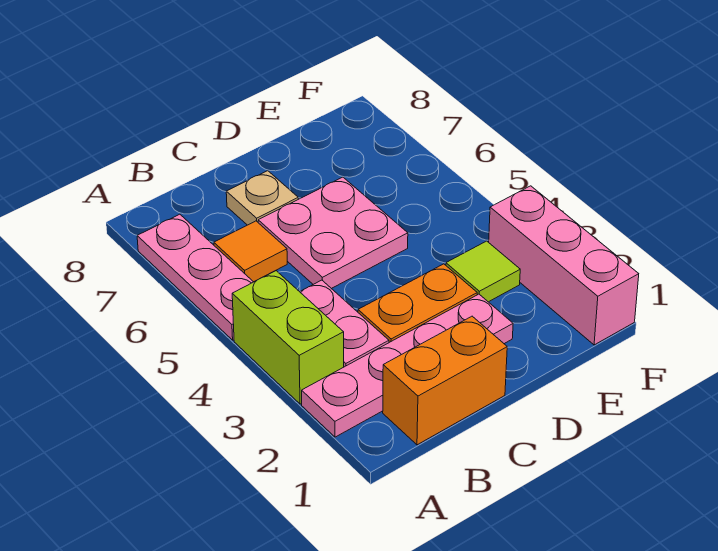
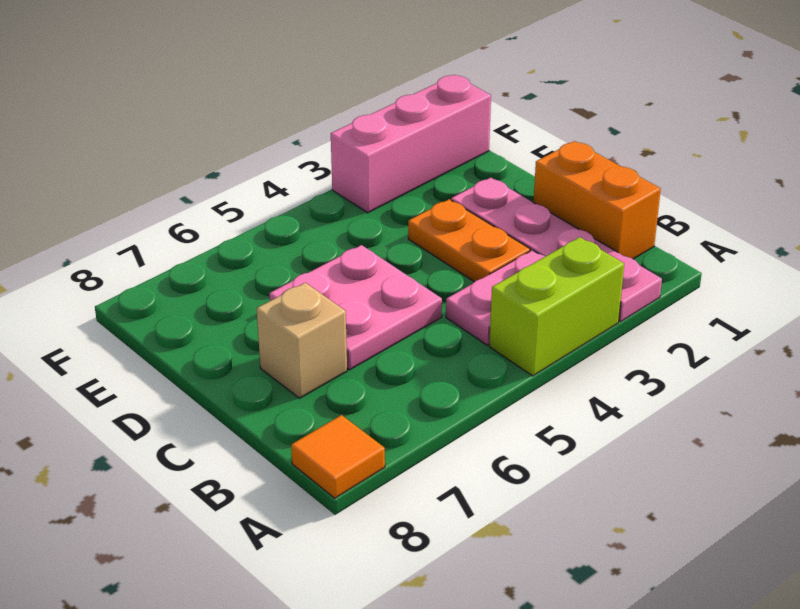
pink 1x3 plate [137,214,253,340] -> none
orange 1x1 tile [214,221,287,282] -> orange 1x1 tile moved to [291,415,385,498]
tan 1x1 plate [226,171,298,225] -> tan 1x1 brick [257,283,347,398]
lime 1x1 tile [446,241,520,302] -> none

